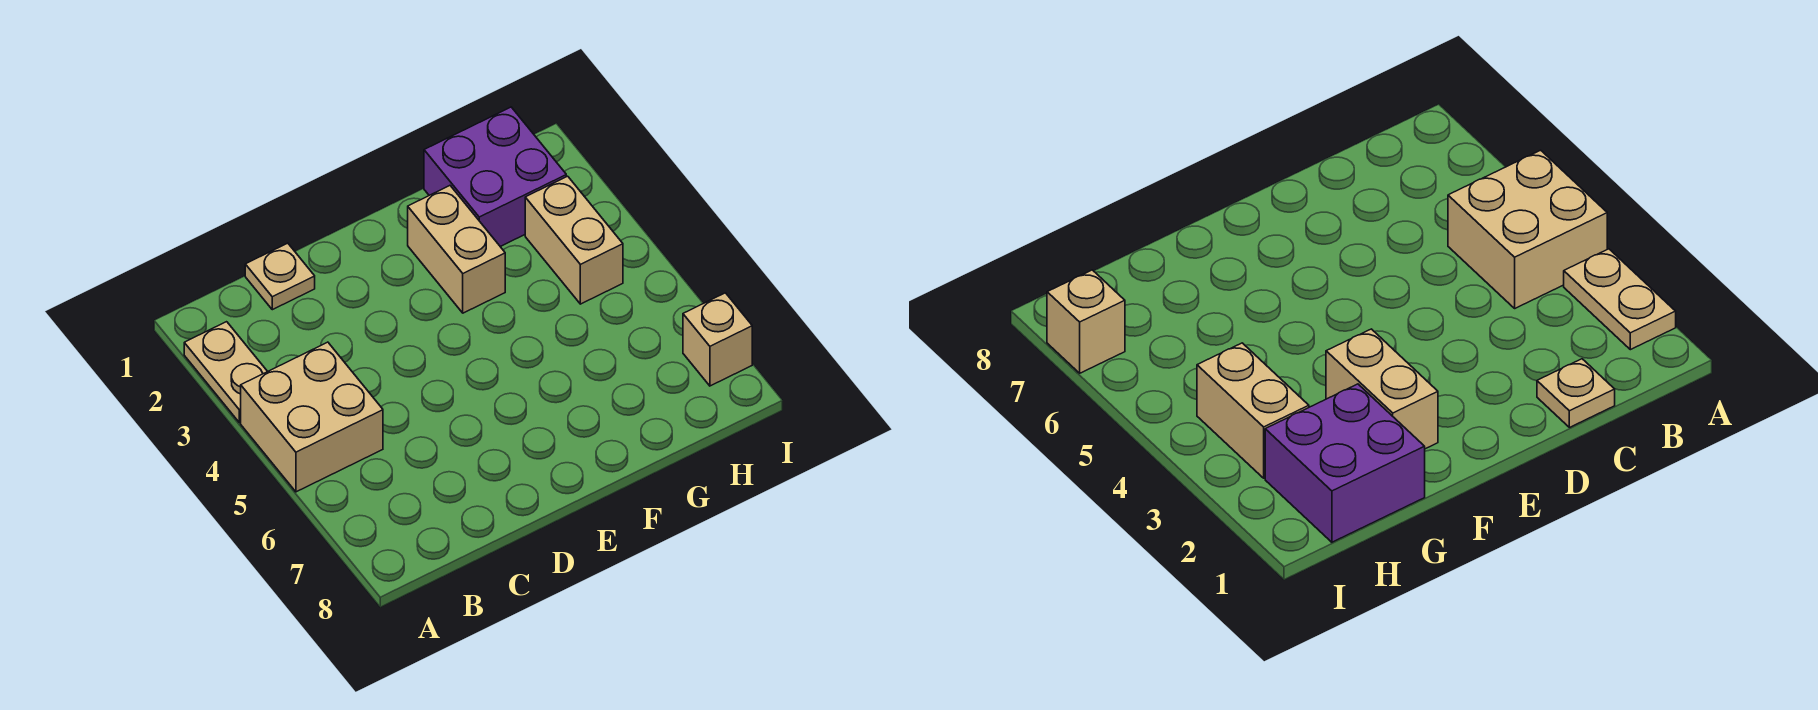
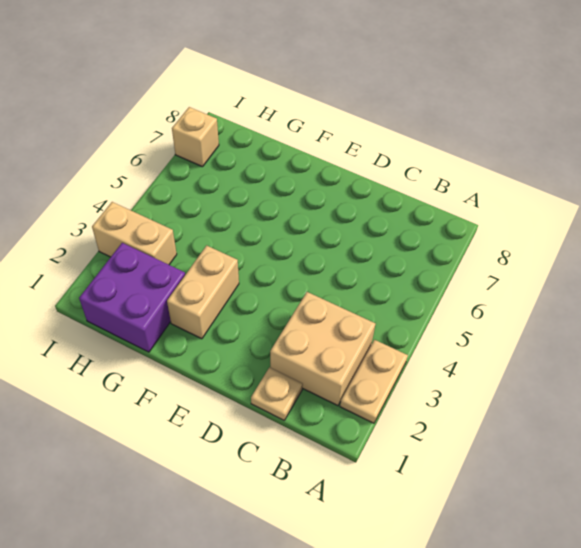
tan 2x2 brick [241,342,383,492] -> tan 2x2 brick moved to [270,292,375,406]
tan 1x2 brick [525,176,623,304] -> tan 1x2 brick turned to [92,202,177,265]

